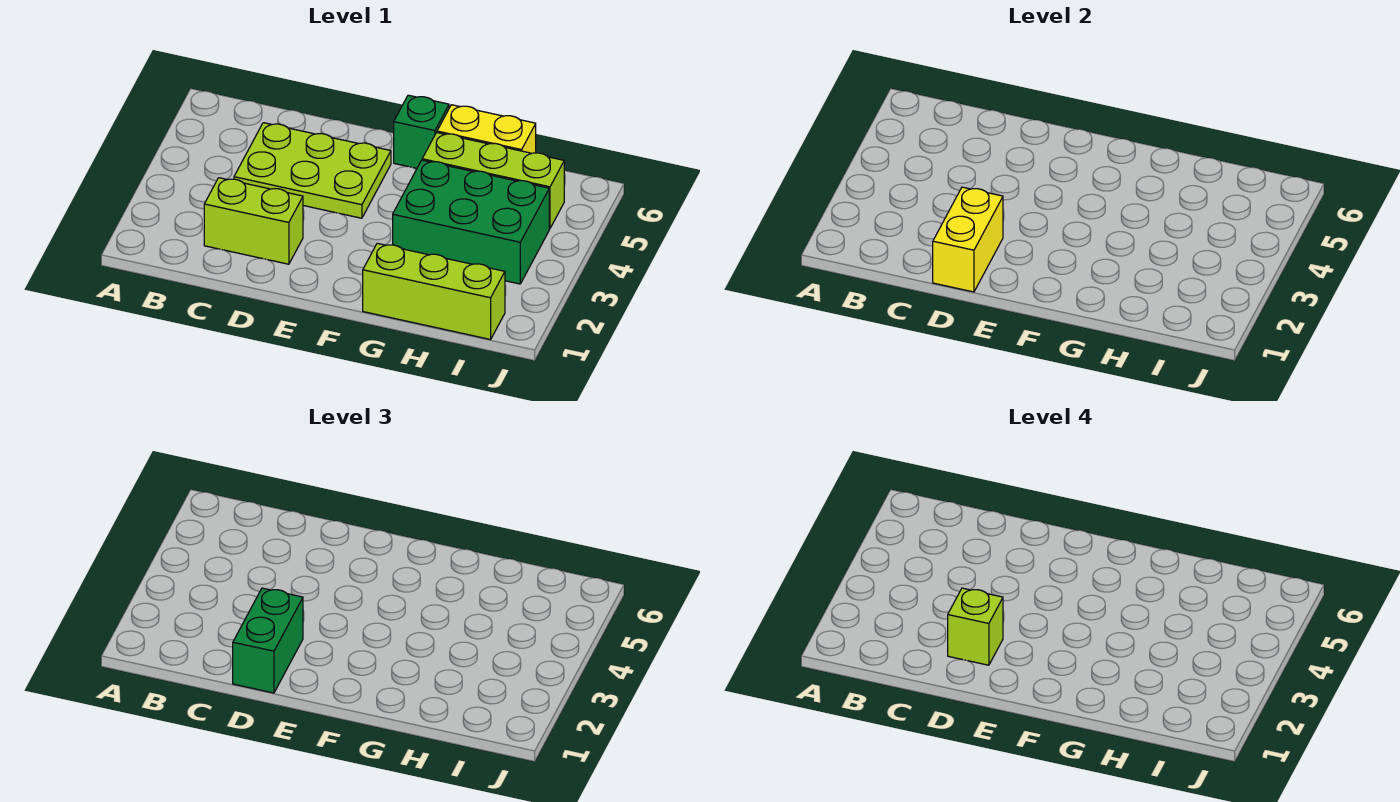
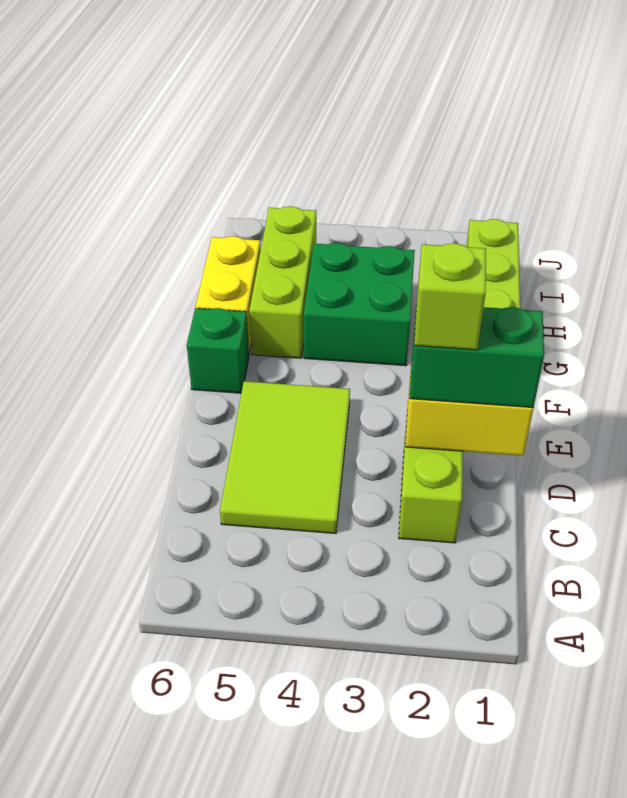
lime 2x3 plate [234,123,391,218] -> lime 2x3 tile [220,381,350,534]
green 2x3 brick [393,160,549,284] -> green 2x2 brick [304,243,415,366]

